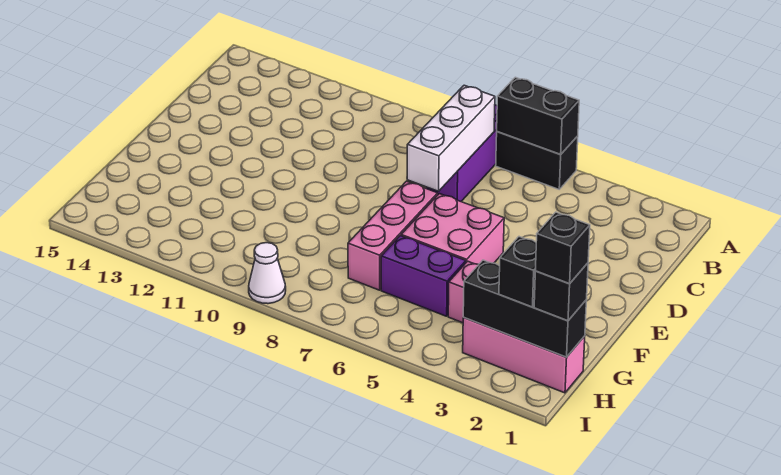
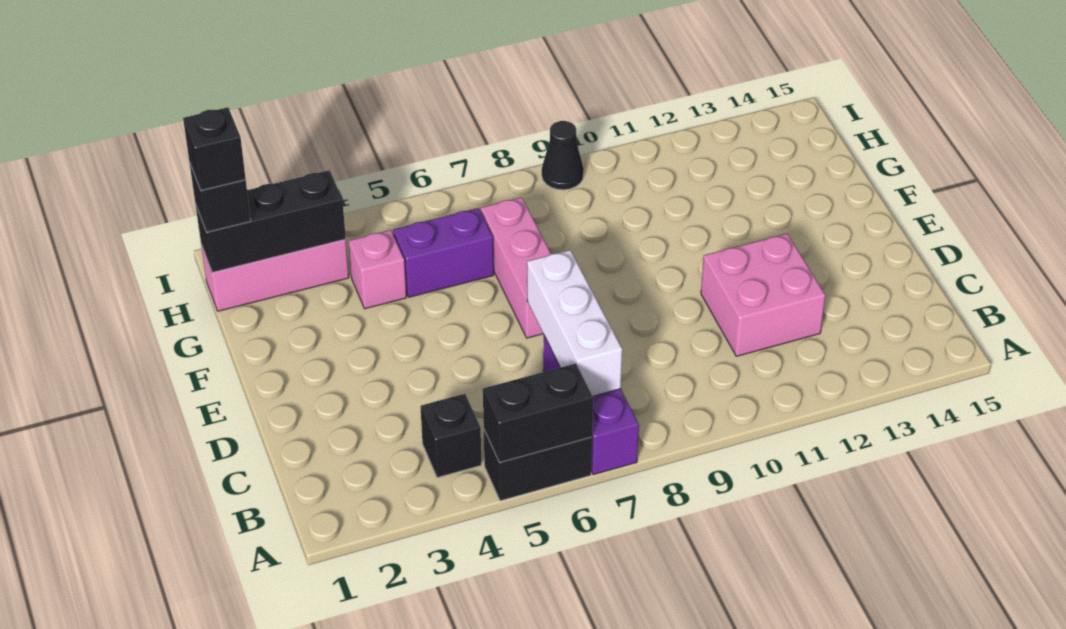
pink 2x2 brick [401,194,504,265] -> pink 2x2 brick moved to [701,234,825,356]
black 1x1 brick [499,237,536,307] -> black 1x1 brick moved to [421,394,481,478]
white 1x1 cone [249,243,286,304] -> black 1x1 cone [542,121,584,190]

